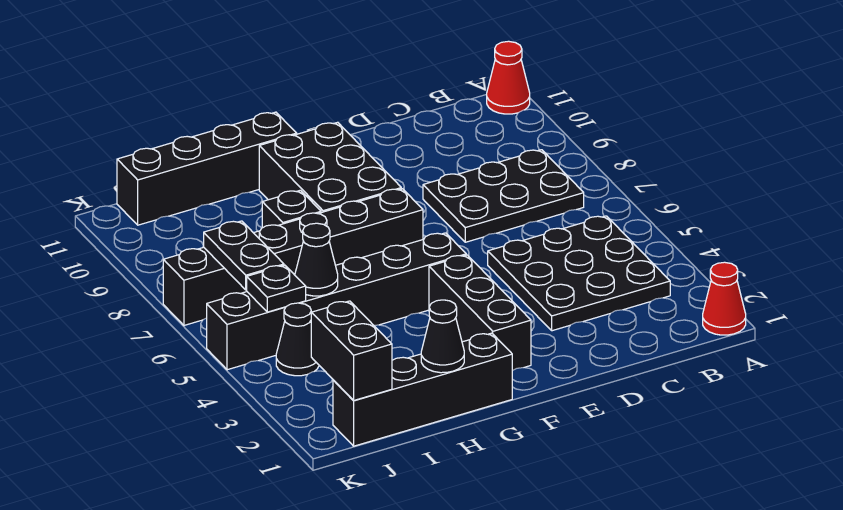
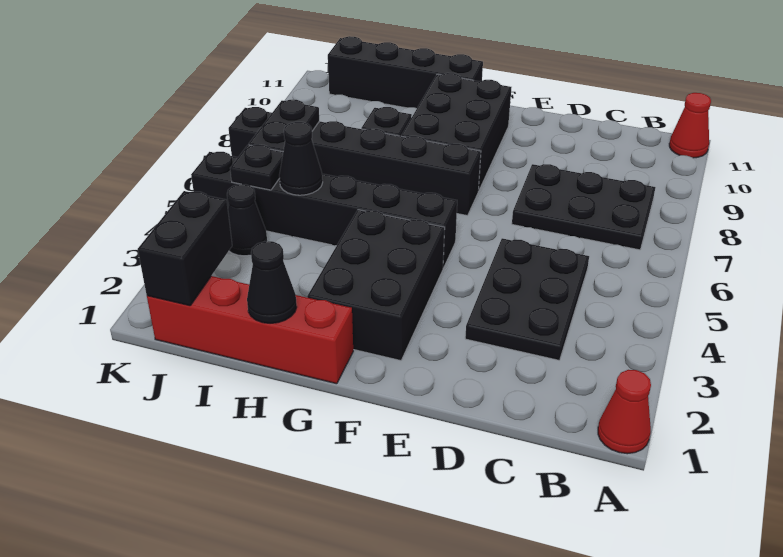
black 3x3 plate [488,216,670,331] -> black 2x3 plate [465,238,589,360]
black 1x3 brick [429,255,531,371] -> black 2x3 brick [307,210,445,361]
black 1x4 brick [333,333,512,446] -> red 1x4 brick [147,276,353,384]

